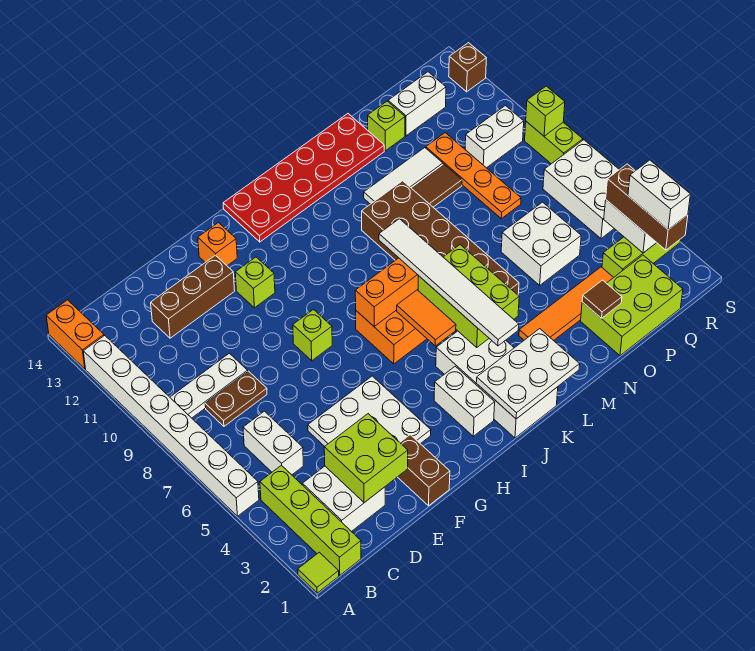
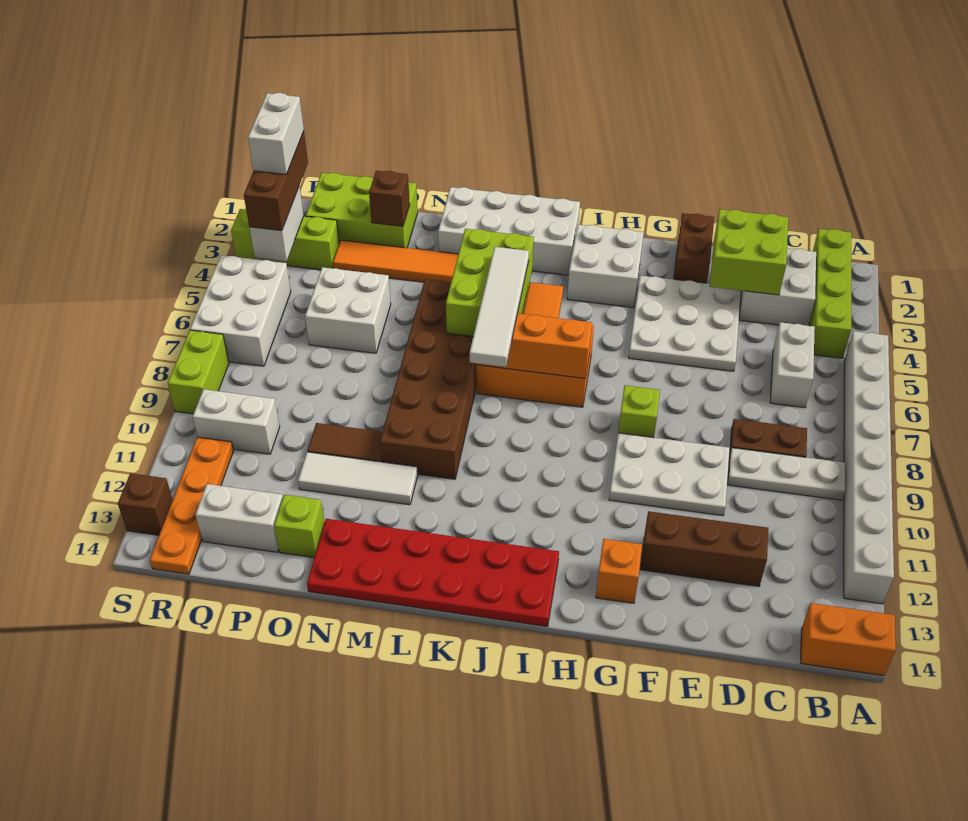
lime 1x1 tile [298,552,339,593] -> none
orange 1x2 brick [46,300,104,369] -> orange 1x2 brick turned to [801,603,896,676]
lime 1x1 brick [235,257,275,308] -> none
white 1x2 brick [434,366,495,436] -> white 2x2 brick [567,224,644,308]
white 2x4 brick [436,331,558,438] -> white 2x4 brick turned to [438,187,580,275]
white 2x3 plate [476,329,580,419] -> white 2x3 plate moved to [609,433,730,516]
white 1x6 tile [379,219,519,346] -> white 1x4 tile [470,247,529,367]
brown 1x1 tile [582,280,622,318] -> brown 1x1 brick [369,171,410,226]
orange 1x4 plate [426,133,521,219] -> orange 1x4 plate moved to [150,437,234,574]
lime 1x1 brick [526,86,565,136] -> none

